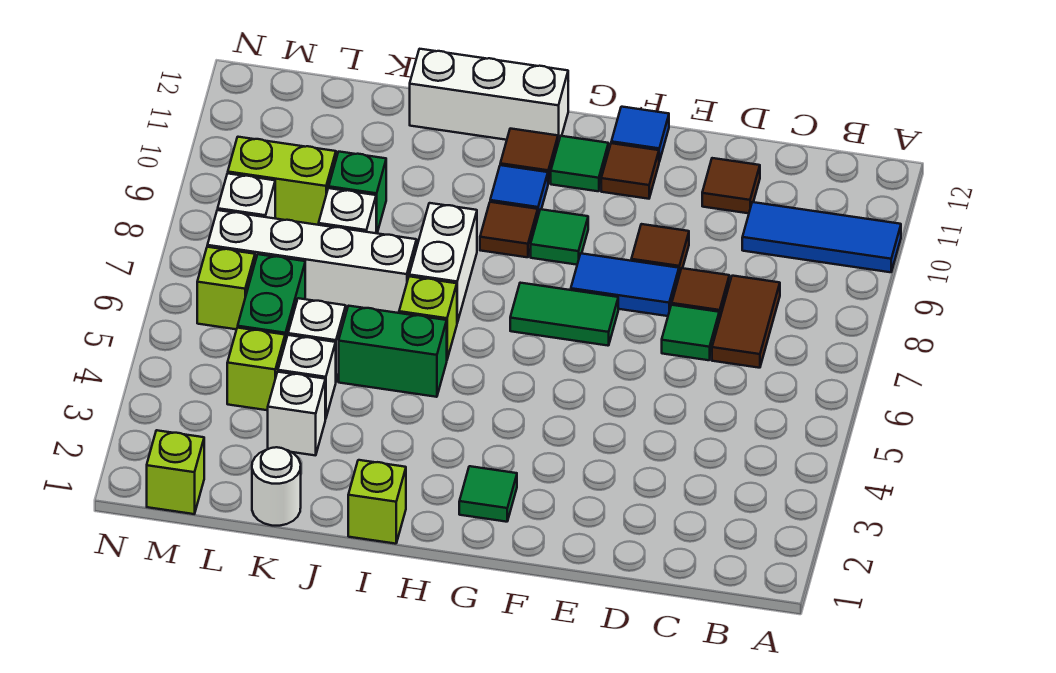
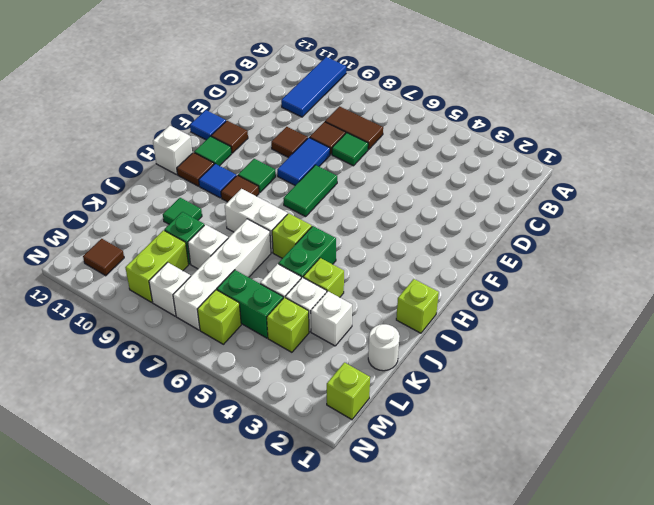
brown 1x1 tile [702,158,760,213] -> brown 1x1 tile moved to [83,239,124,276]
green 1x1 tile [459,466,517,522] -> green 1x1 tile moved to [163,198,202,224]
white 1x3 brick [410,49,568,143] -> white 1x1 brick [153,126,192,175]
none -> lime 1x1 brick [303,258,344,297]

